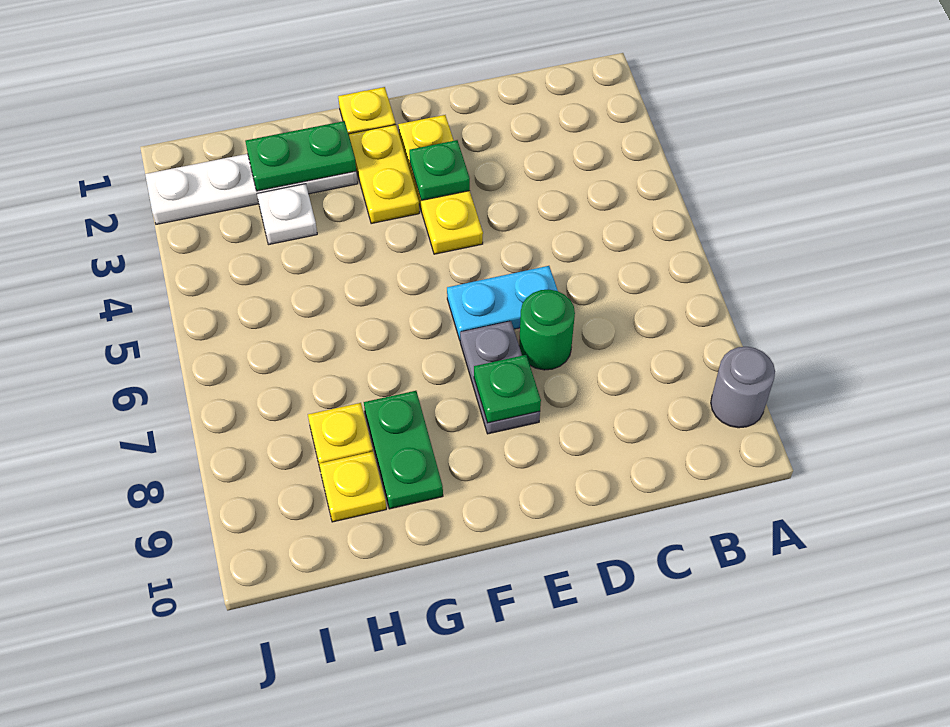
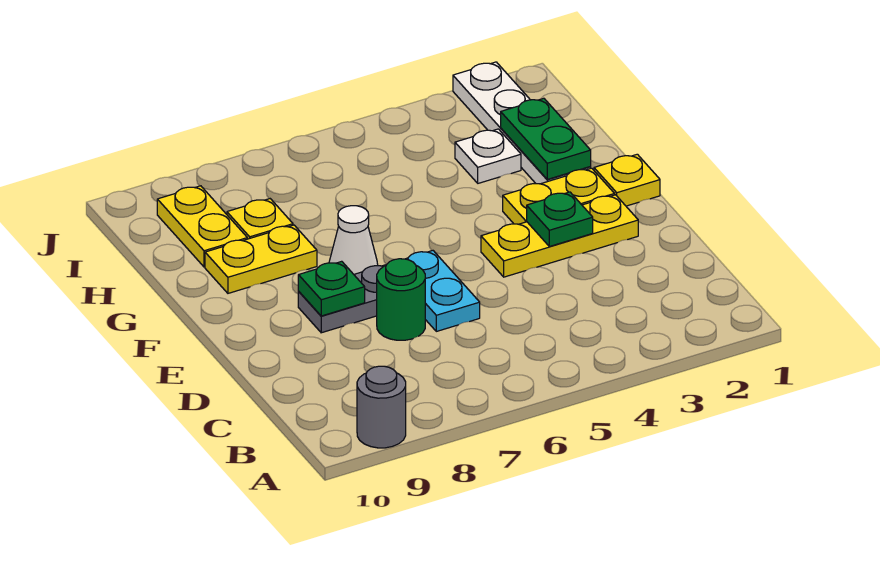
none -> white 1x1 cone [329,206,378,274]
green 1x2 plate [364,391,443,509] -> yellow 1x2 plate [205,225,317,293]
yellow 1x1 plate [319,452,386,522] -> yellow 1x2 plate [157,186,247,267]

